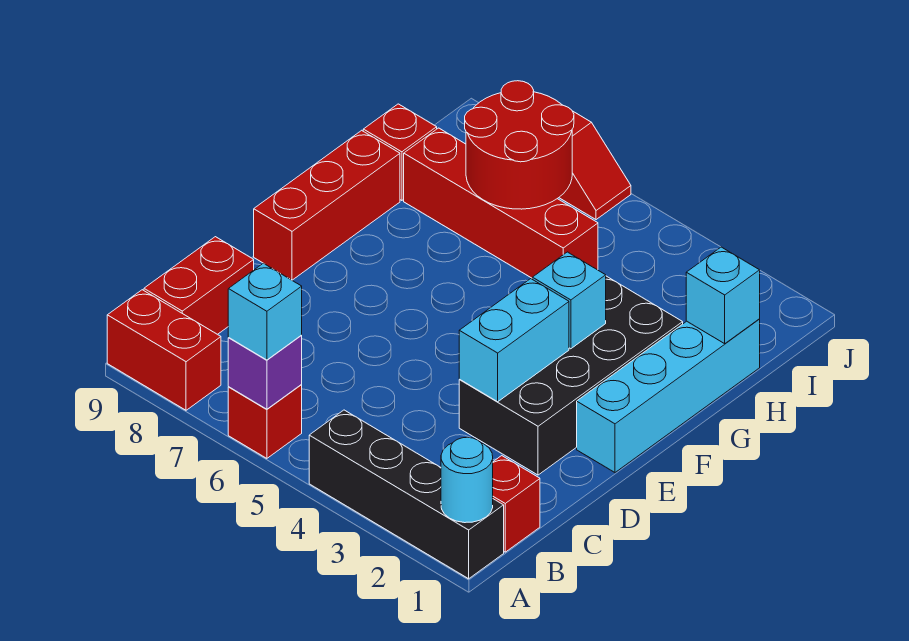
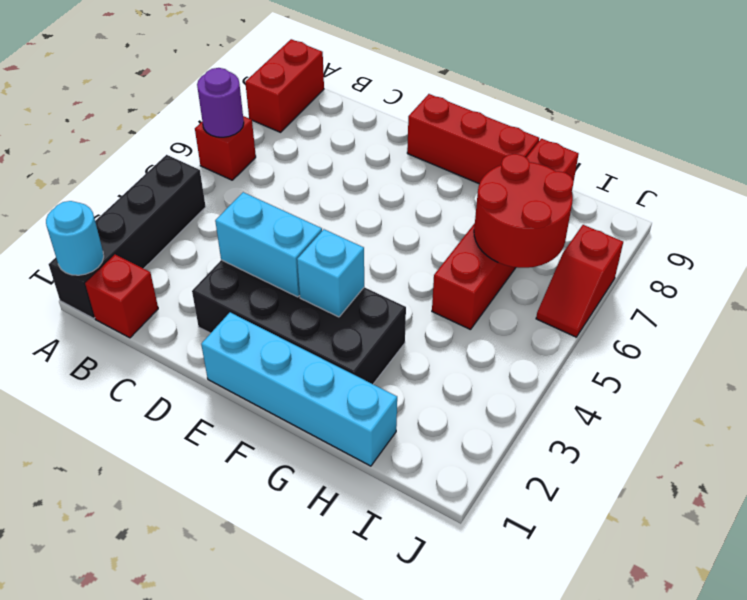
purple 1x1 brick [228,336,302,409] -> purple 1x1 round brick [197,68,244,137]
cyan 1x1 brick [228,263,302,360] -> none
red 1x2 brick [144,237,254,334] -> none
cyan 1x1 brick [686,247,760,344] -> none

